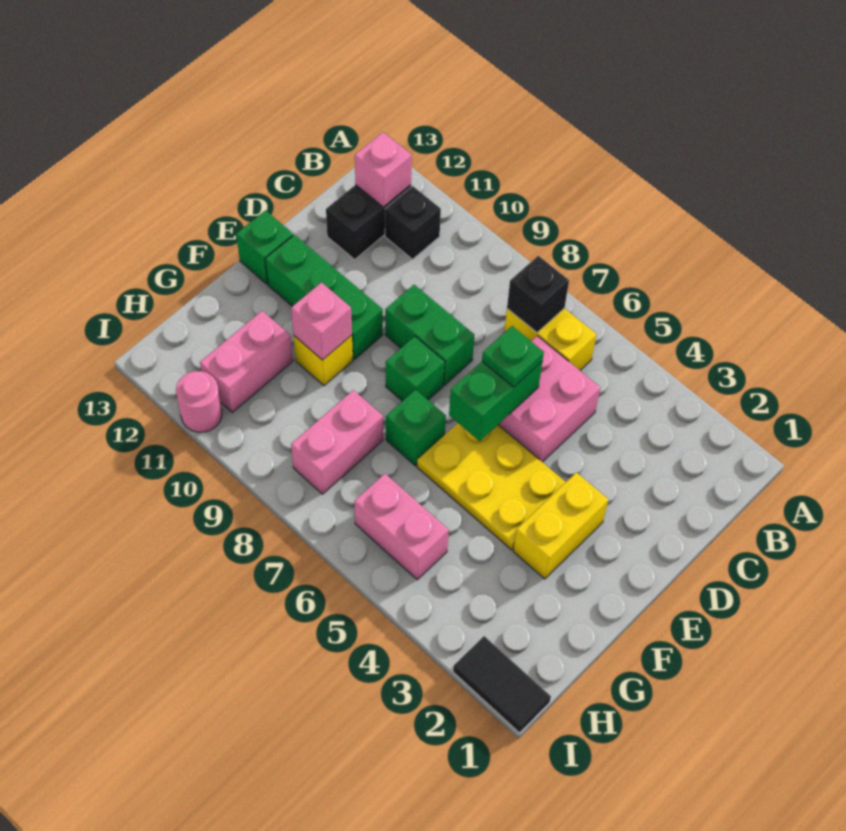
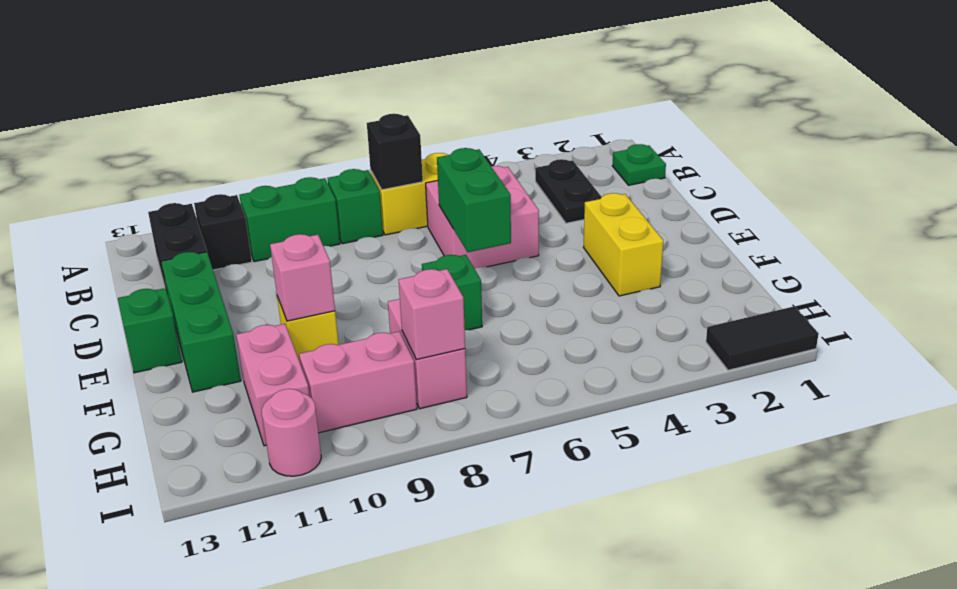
none -> black 1x2 plate [535,159,601,223]
pink 1x1 brick [355,132,412,207] -> pink 1x1 brick moved to [399,269,465,360]
green 1x1 plate [482,326,544,387] -> green 1x1 plate moved to [612,144,666,185]
green 1x2 brick [385,285,474,385] -> green 1x2 brick moved to [239,177,340,262]
yellow 2x3 plate [417,423,566,550] -> none
green 1x1 brick [386,336,445,401] -> green 1x1 brick moved to [328,169,383,244]
green 1x3 brick [265,235,383,359] -> green 1x3 brick turned to [161,252,241,392]
pink 1x2 brick [354,474,449,580] -> pink 1x2 brick moved to [299,331,417,433]

